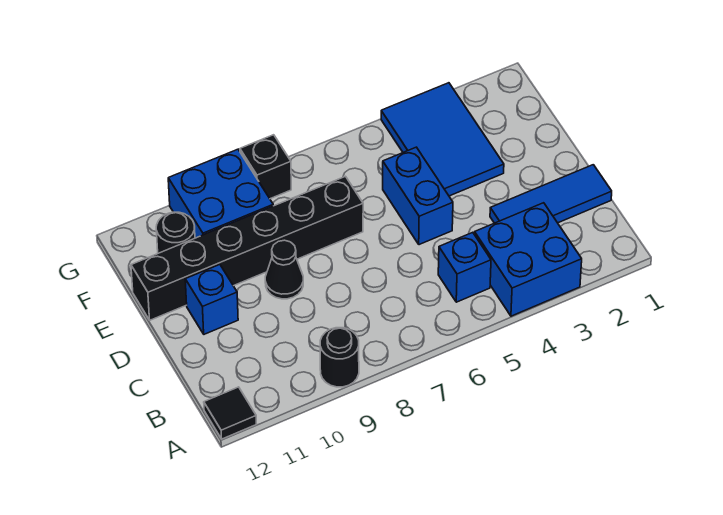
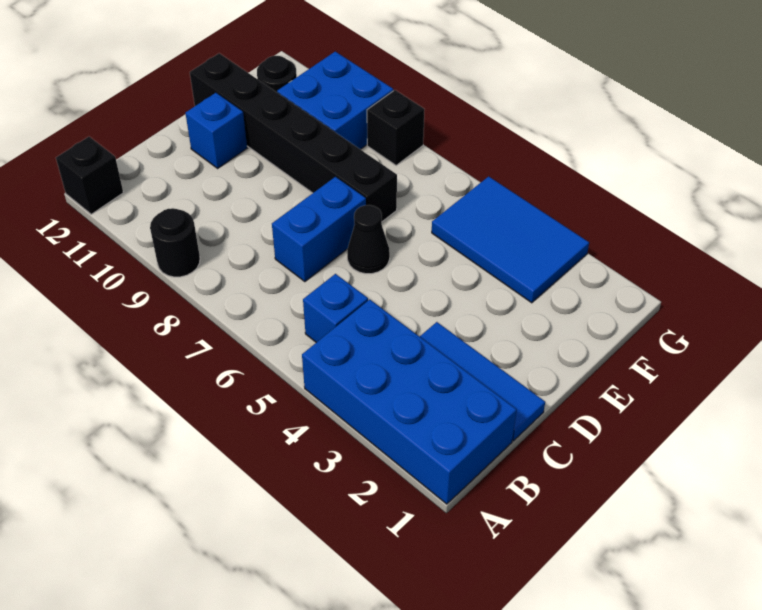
blue 2x2 brick [475,203,582,316] -> blue 2x4 brick [302,300,517,504]
black 1x1 tile [204,387,256,439] -> black 1x1 brick [56,137,123,214]
blue 1x2 brick [383,147,453,245] -> blue 1x2 brick moved to [272,177,366,282]
black 1x1 cone [265,240,303,299] -> black 1x1 cone moved to [347,205,390,274]
blue 2x3 tile [381,83,504,196] -> blue 2x3 tile turned to [432,176,589,303]

